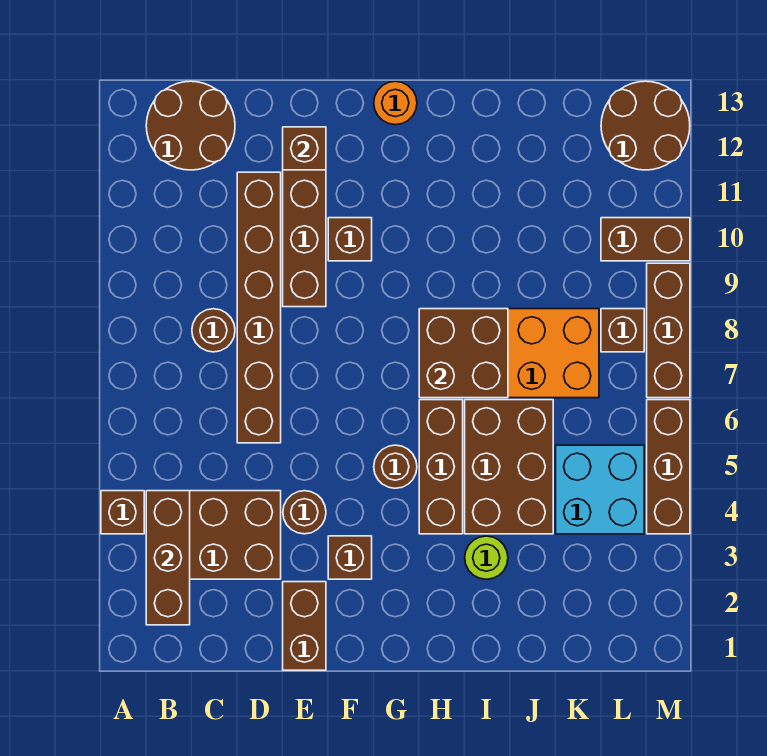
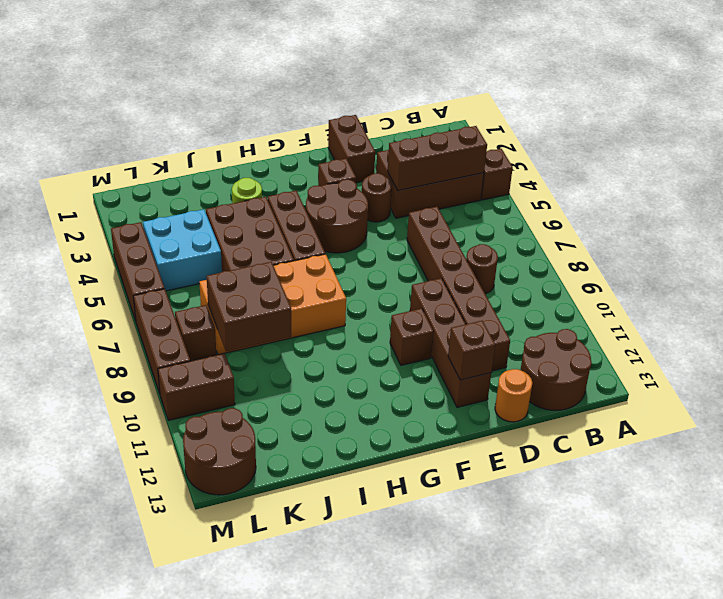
brown 1x3 brick [146,491,190,625] -> brown 1x3 brick turned to [388,126,487,191]
brown 1x1 round brick [374,445,417,488] -> brown 2x2 round brick [306,179,368,253]
orange 1x1 round brick [374,81,417,125] -> orange 1x1 round brick moved to [495,369,532,422]
brown 2x2 brick [419,309,508,398] -> brown 2x2 brick moved to [207,262,291,351]

